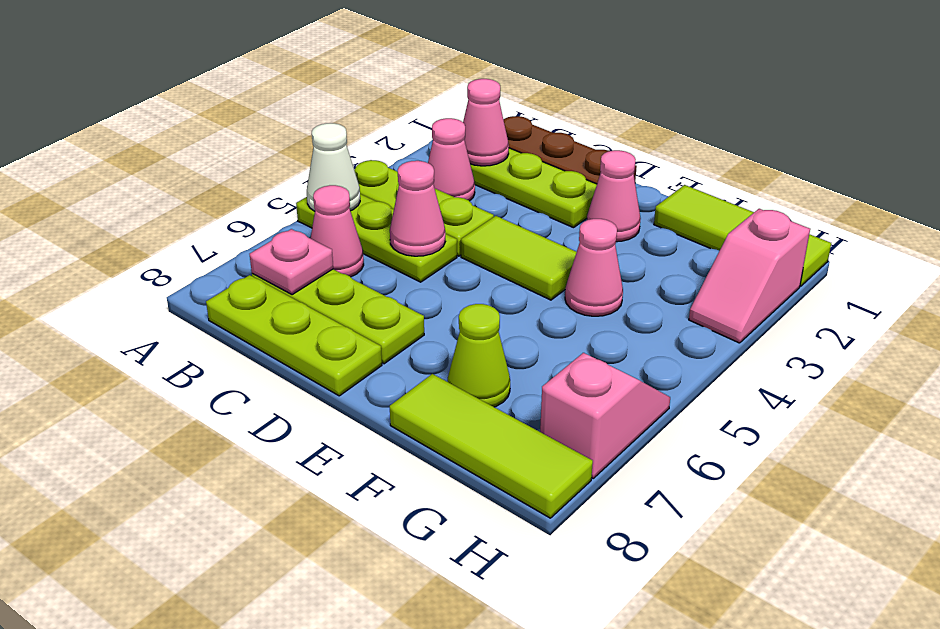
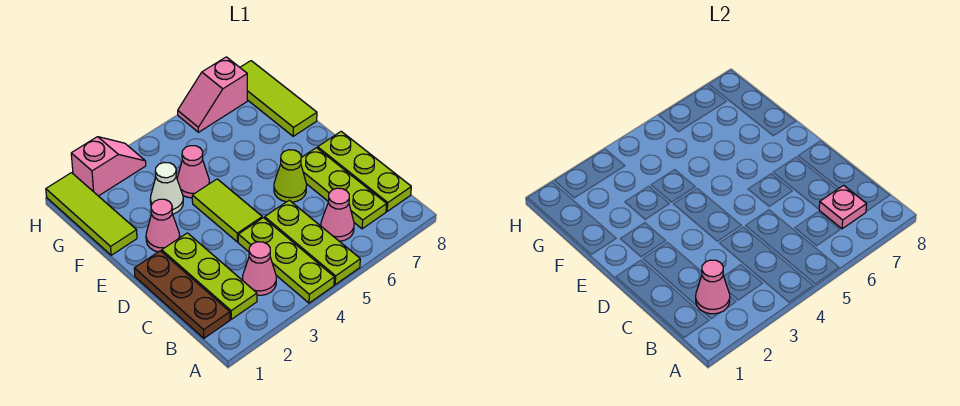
white 1x1 cone [307,123,360,211] -> white 1x1 cone moved to [150,163,183,214]
pink 1x1 cone [390,161,445,256] -> none
lime 1x1 cone [448,304,510,407] -> lime 1x1 cone moved to [274,150,307,202]

